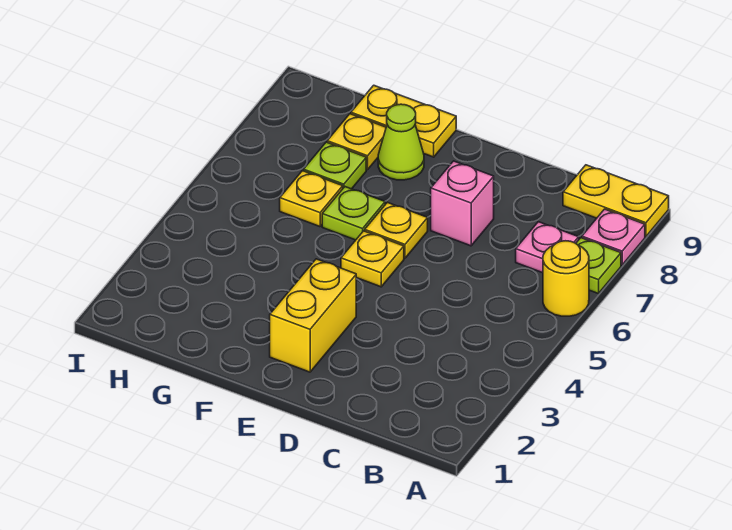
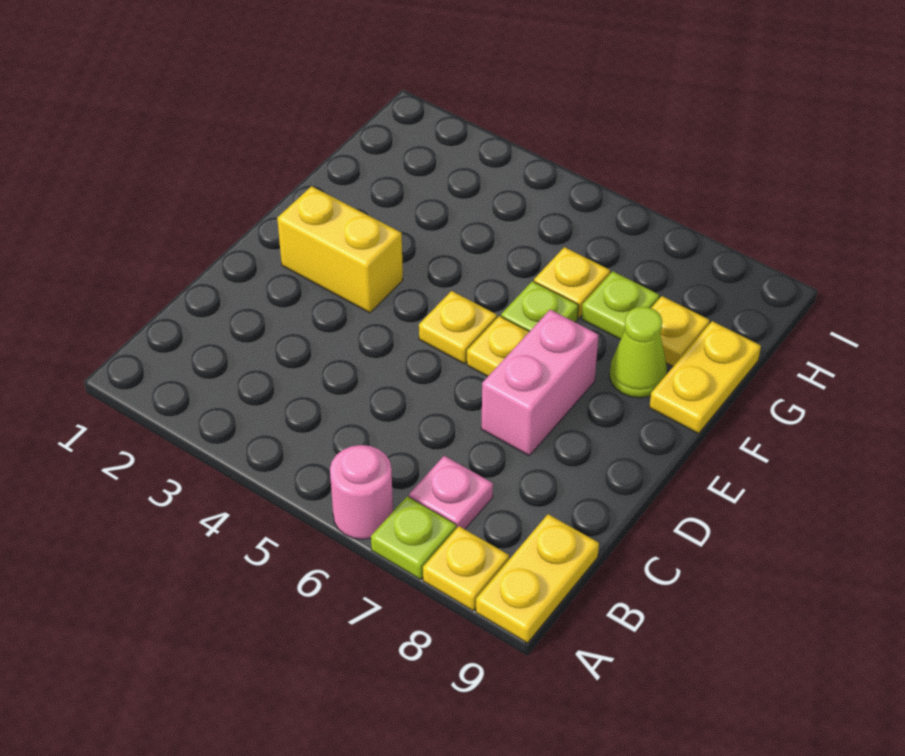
yellow 1x1 round brick [543,241,589,316] -> pink 1x1 round brick [330,445,393,539]
pink 1x1 plate [582,209,645,265] -> yellow 1x1 plate [423,526,509,611]
pink 1x1 brick [431,161,494,246] -> pink 1x2 brick [481,310,599,456]

